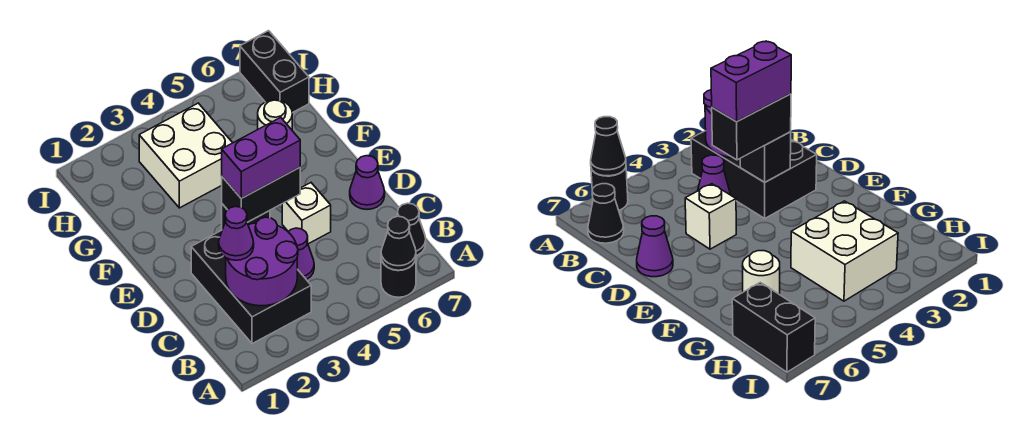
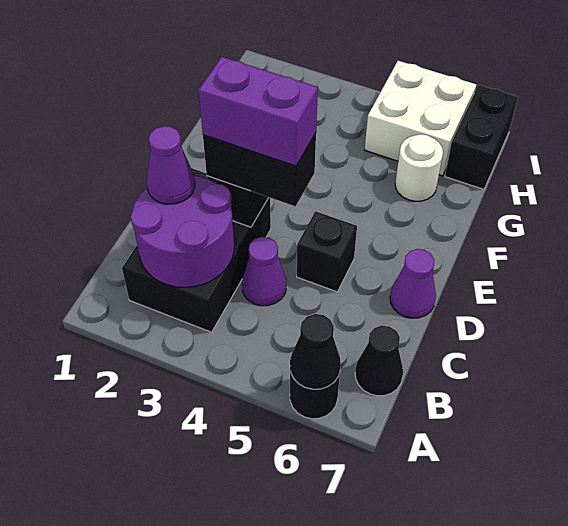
white 1x1 brick [282,183,331,244] -> black 1x1 brick [297,211,357,292]
white 2x2 brick [139,103,232,208] -> white 2x2 brick moved to [365,61,476,176]

